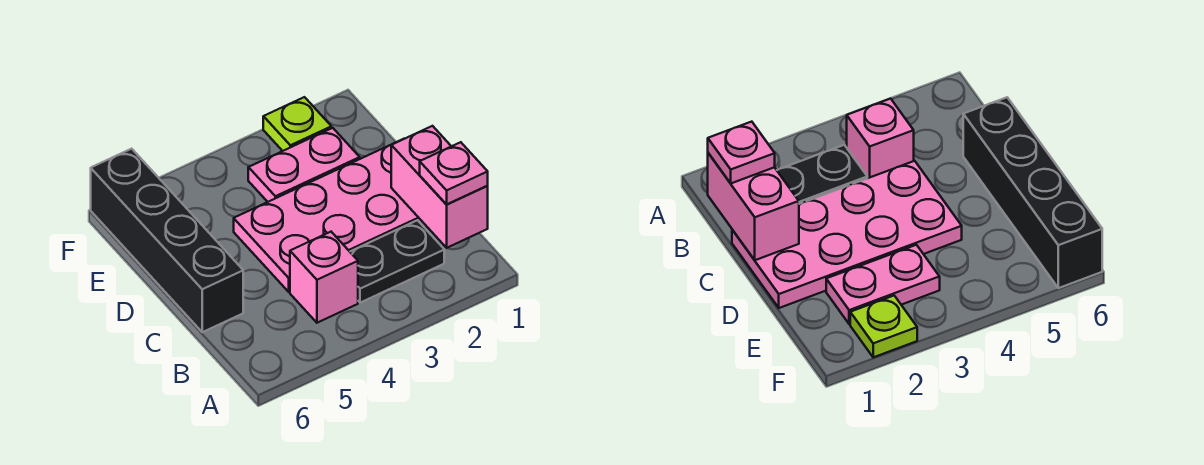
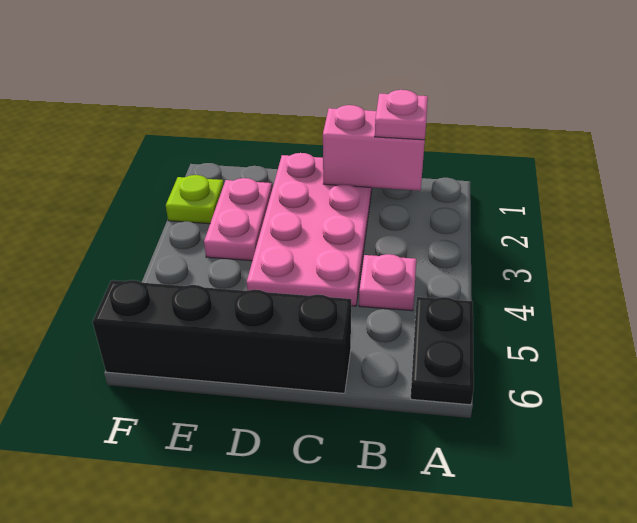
black 1x2 plate [350,220,444,303] -> black 1x2 plate moved to [411,297,474,405]
pink 1x1 brick [290,232,358,323] -> pink 1x1 plate [359,254,416,311]

